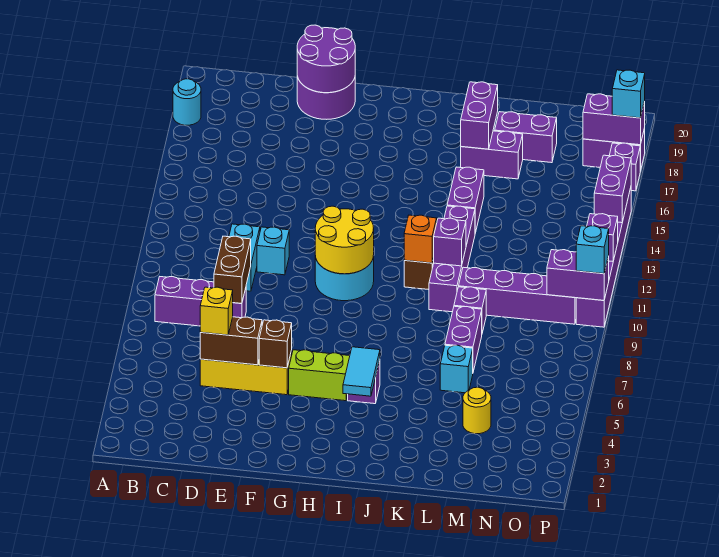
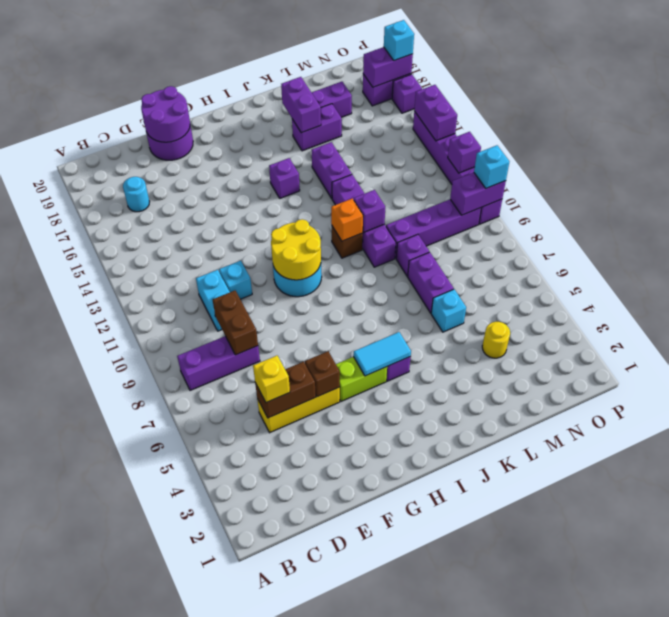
cyan 1x1 round brick [173,79,201,125] -> cyan 1x1 round brick moved to [123,177,150,212]
cyan 1x2 tile [343,347,380,396] -> cyan 1x2 tile turned to [353,332,411,376]
none -> purple 1x1 brick [269,158,300,198]

